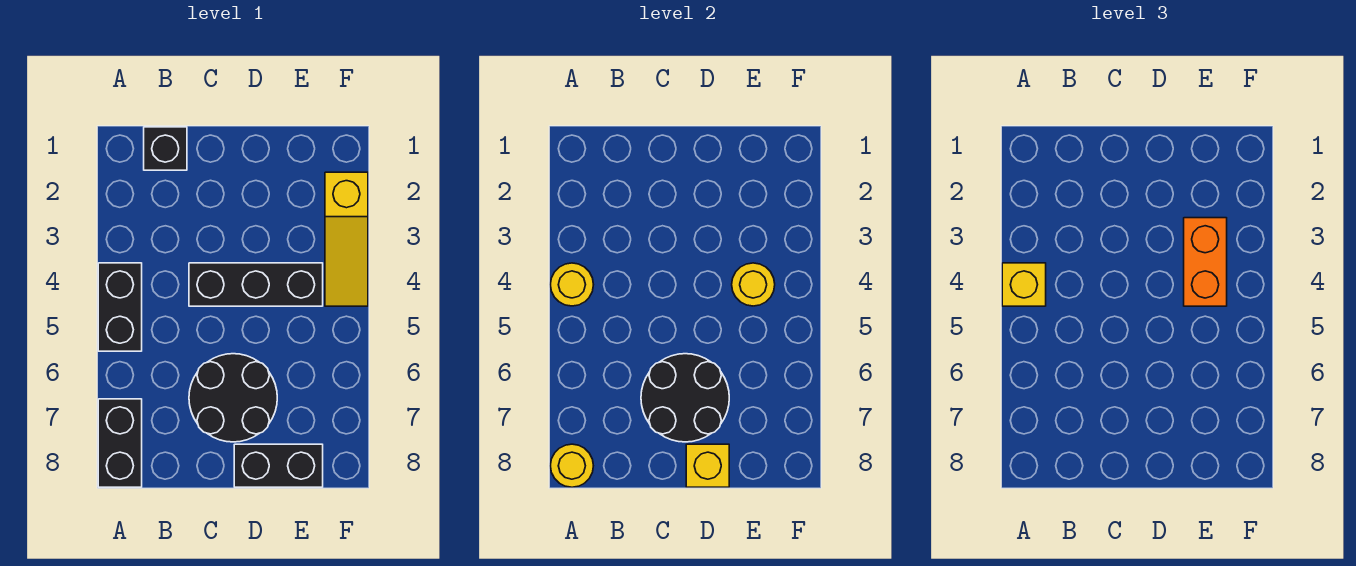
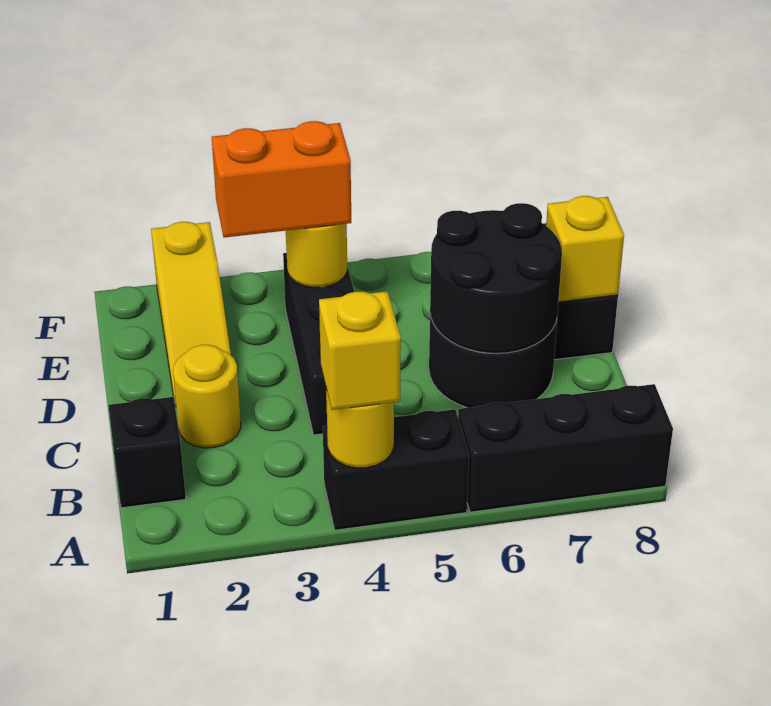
black 1x2 brick [98,399,142,487] -> black 1x3 brick [458,384,673,512]
yellow 1x1 round brick [550,444,593,487] -> yellow 1x1 round brick moved to [173,345,241,448]
yellow 1x3 slope [325,172,368,306] -> yellow 1x3 slope turned to [151,222,231,407]

